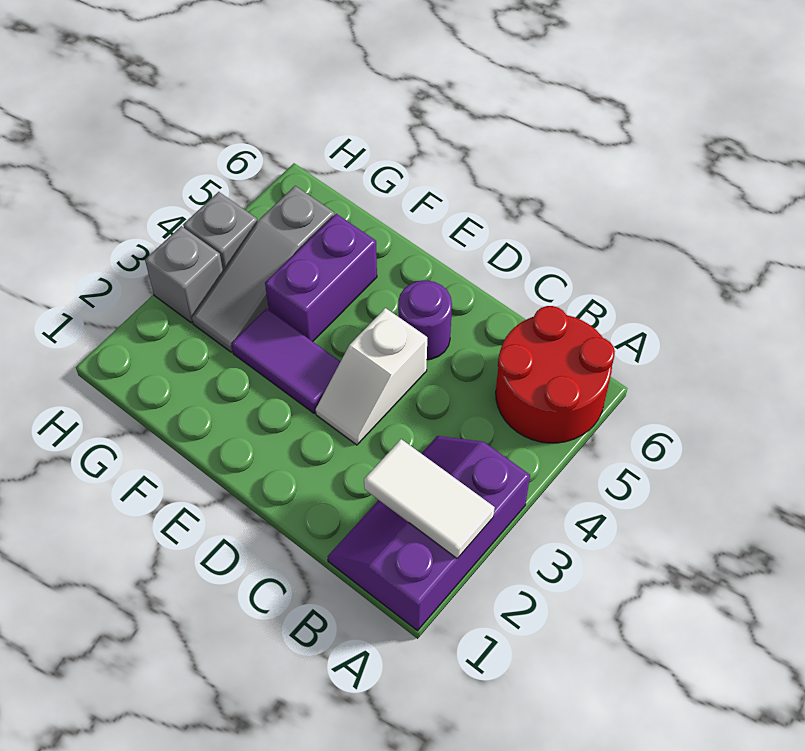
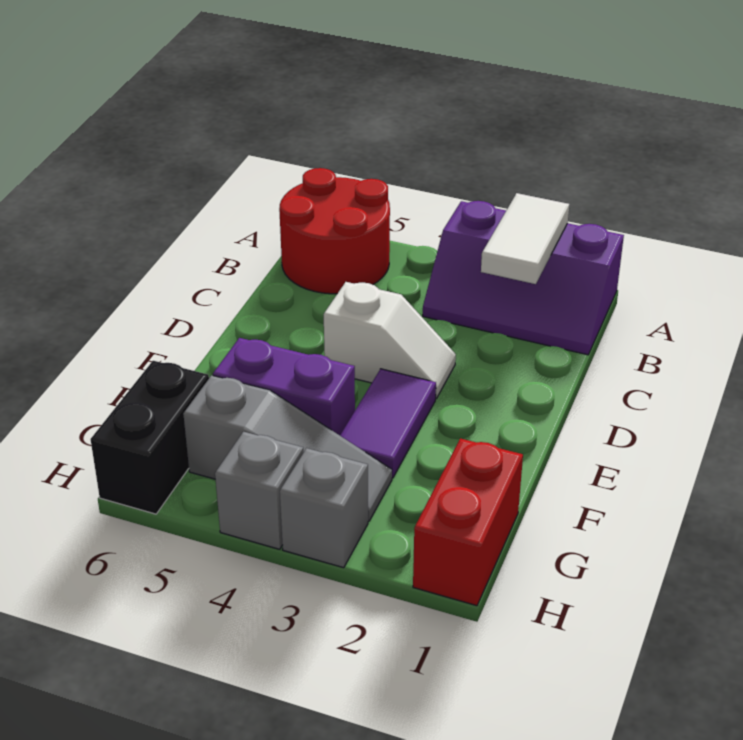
purple 1x1 round brick [398,280,452,360] -> none
none -> red 1x2 brick [413,438,523,606]
none -> black 1x2 brick [90,361,209,514]

